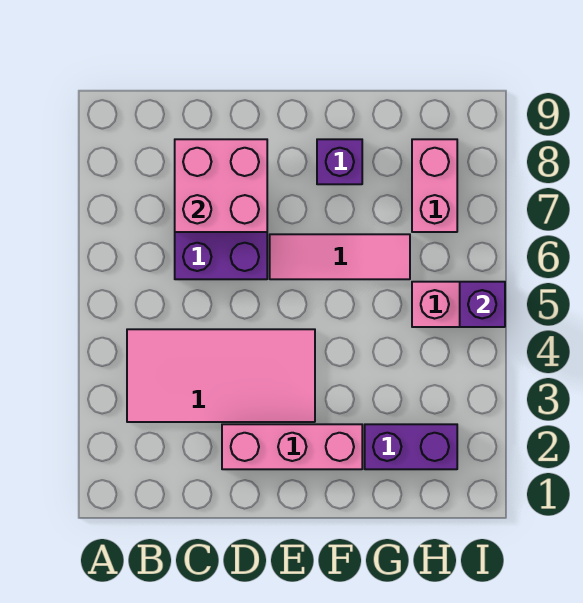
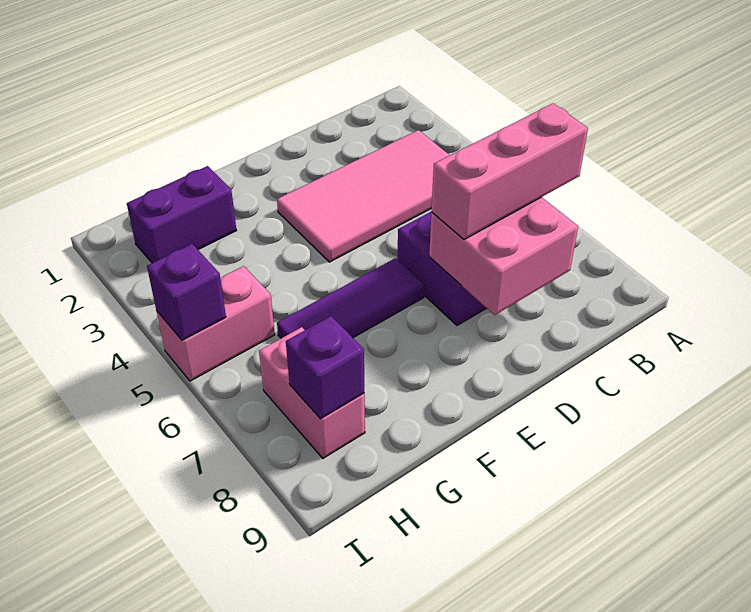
pink 1x3 brick [222,424,362,469] -> pink 1x3 brick moved to [431,103,588,239]
pink 1x3 tile [270,234,410,279] -> purple 1x3 tile [277,258,424,338]
purple 1x1 brick [317,139,362,184] -> purple 1x1 brick moved to [286,316,364,419]

